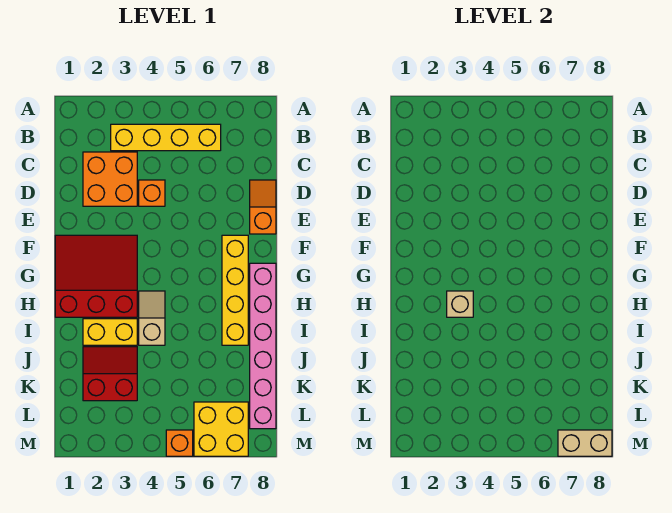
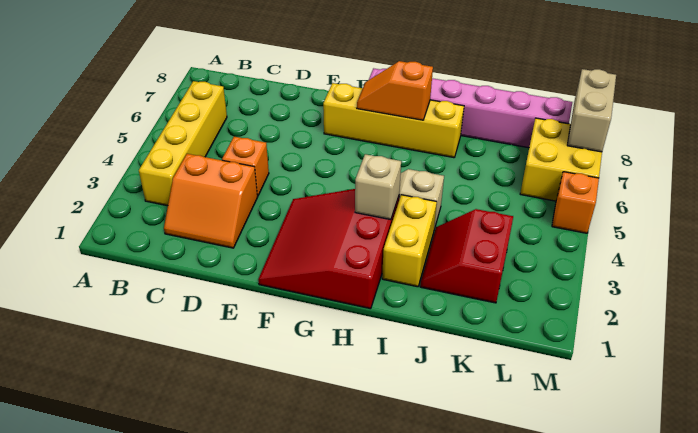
orange 2x2 brick [83,152,137,206] -> orange 2x2 slope [164,154,257,248]
orange 1x2 slope [250,180,276,234] -> orange 1x2 slope moved to [357,61,433,120]

